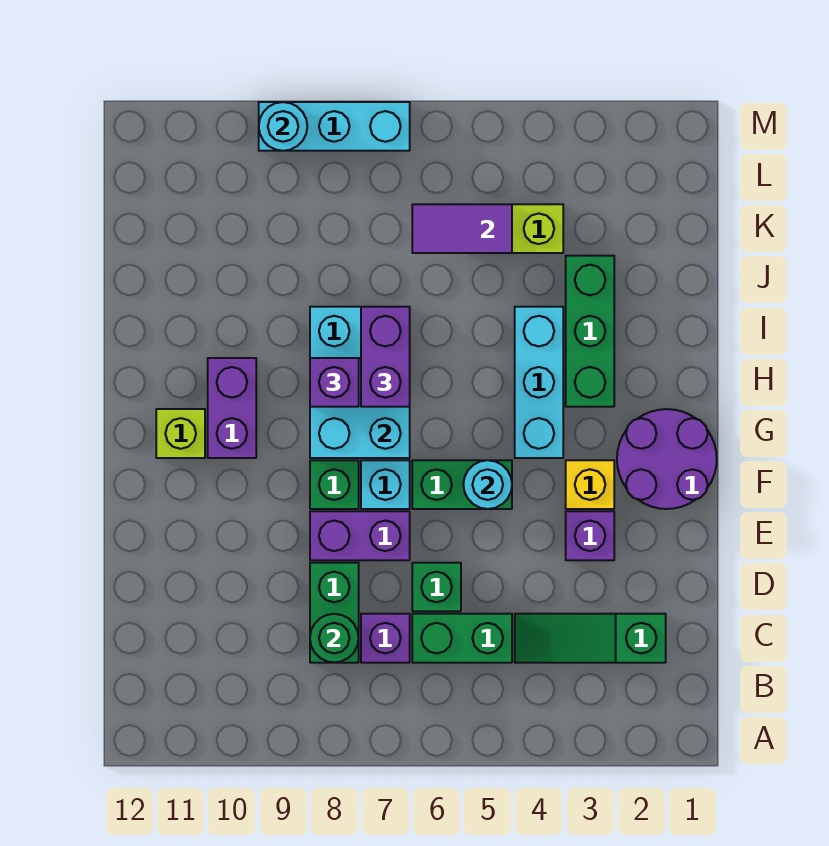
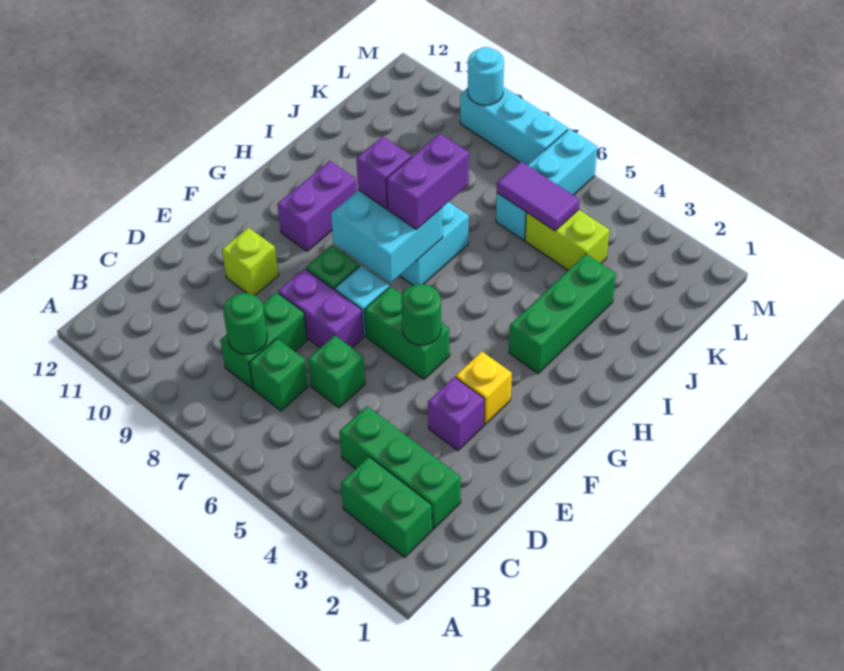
green 1x3 slope [515,614,666,663] -> green 1x3 brick [339,406,461,529]
green 1x2 brick [412,614,512,663] -> green 1x2 brick moved to [341,457,432,557]
purple 1x1 brick [361,614,410,663] -> green 1x1 brick [249,339,308,411]
purple 2x2 round brick [617,409,717,509] -> none
cyan 1x1 round brick [463,460,512,509] -> green 1x1 round brick [401,284,441,345]
cyan 1x3 brick [515,307,563,458] -> cyan 1x3 brick moved to [496,129,597,240]
lime 1x1 brick [156,409,205,458] -> lime 1x1 brick moved to [222,228,279,296]

